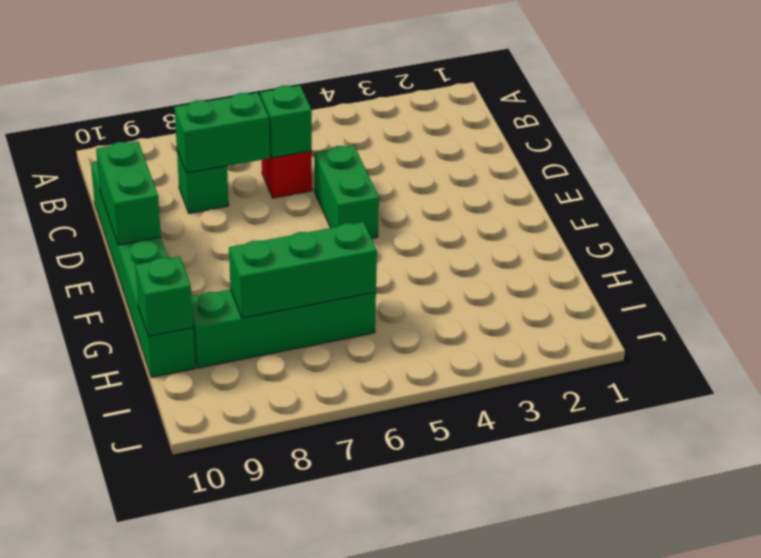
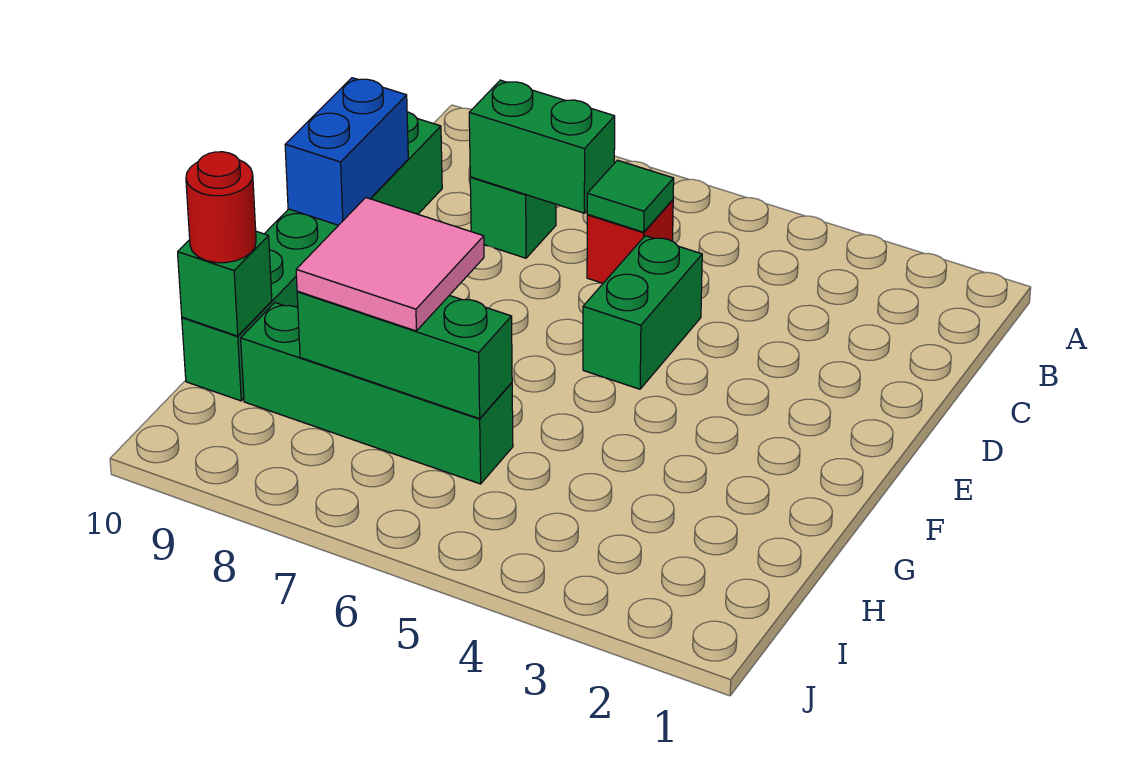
green 1x1 brick [260,85,312,158] -> green 1x1 tile [587,160,674,232]
green 1x2 brick [96,141,161,245] -> blue 1x2 brick [285,78,408,225]
none -> pink 2x2 tile [296,198,484,331]
none -> red 1x1 round brick [186,152,256,263]

